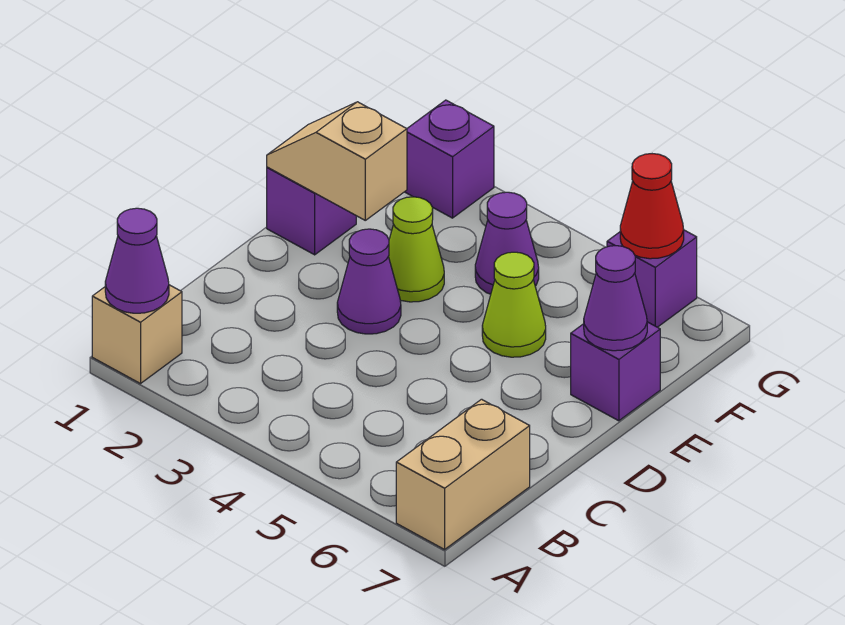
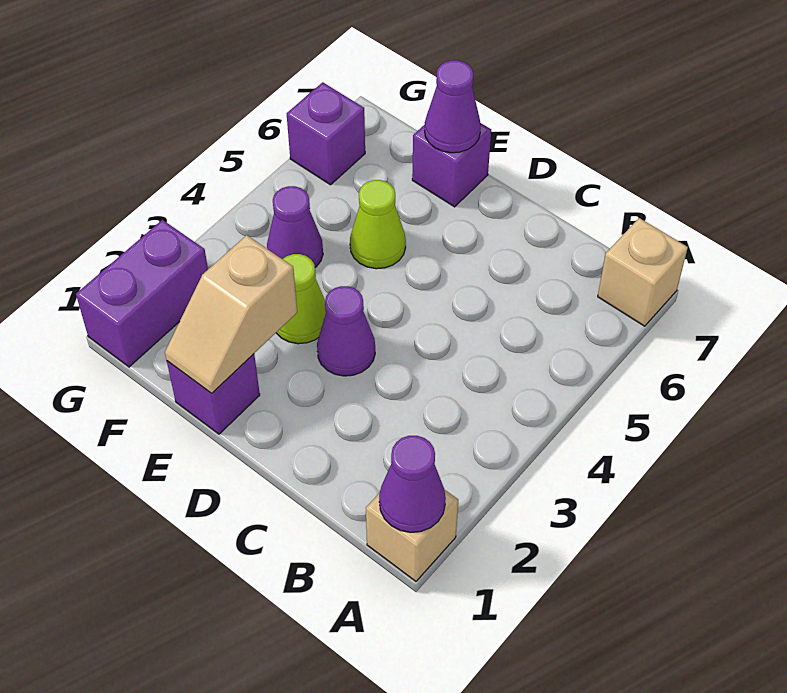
tan 1x2 brick [396,399,530,549] -> tan 1x1 brick [598,218,688,326]
purple 1x1 brick [405,100,494,218] -> purple 1x2 brick [76,220,208,367]
red 1x1 cone [620,154,684,259] -> none

